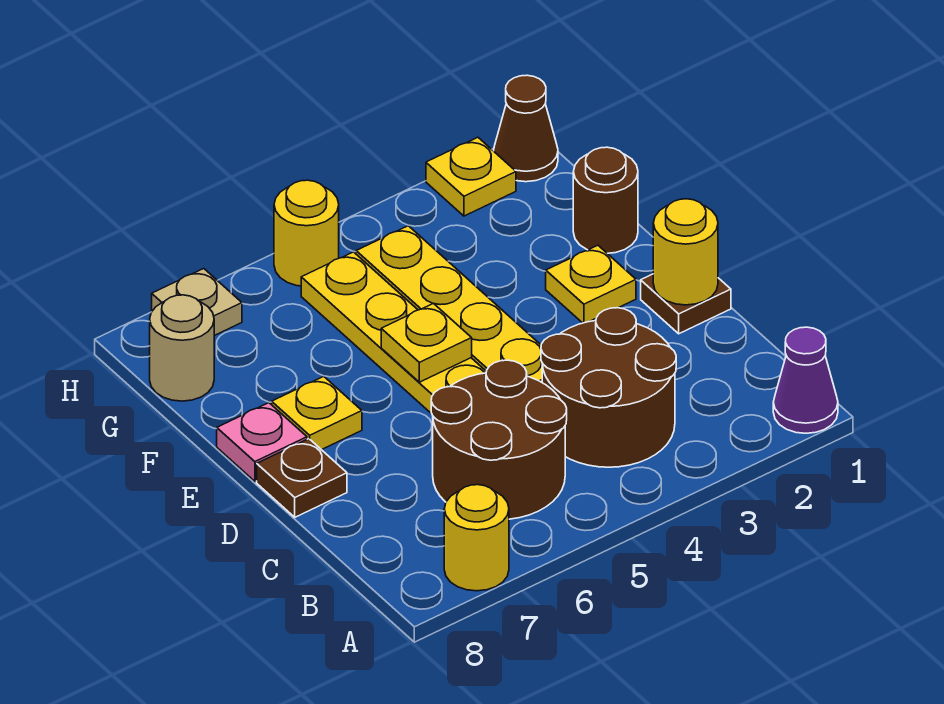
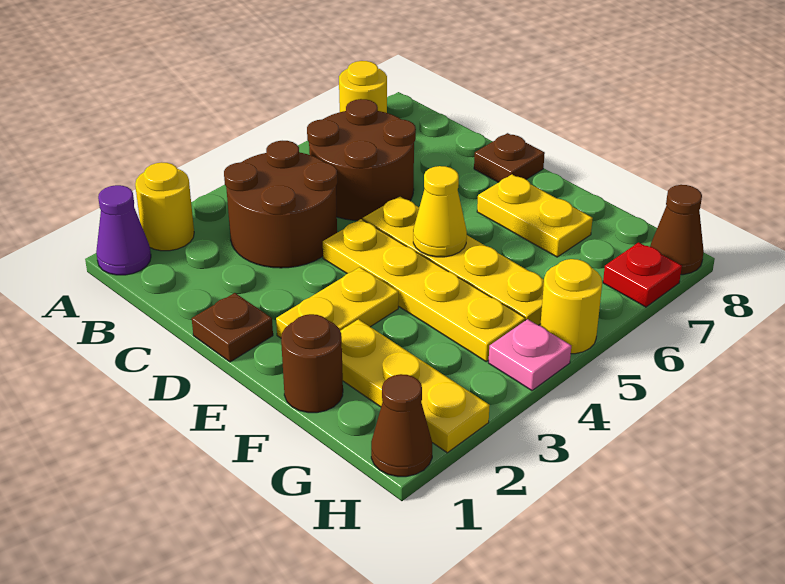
yellow 1x1 round brick [653,199,718,305] -> yellow 1x1 round brick moved to [135,162,194,251]
yellow 1x1 plate [546,245,636,323] -> yellow 1x2 plate [276,267,399,338]
yellow 1x1 plate [381,303,472,382] -> yellow 1x1 cone [413,166,467,257]
yellow 1x1 plate [272,376,362,450] -> yellow 1x2 plate [477,175,593,257]
pink 1x1 plate [217,403,307,481] -> pink 1x1 plate moved to [488,319,571,391]
tan 1x1 round brick [150,295,214,401] -> none
yellow 1x1 plate [426,137,516,216] -> yellow 1x3 plate [340,319,490,453]
tan 1x1 plate [152,269,242,336] -> red 1x1 plate [603,242,682,307]
none -> brown 1x1 cone [650,185,704,275]

